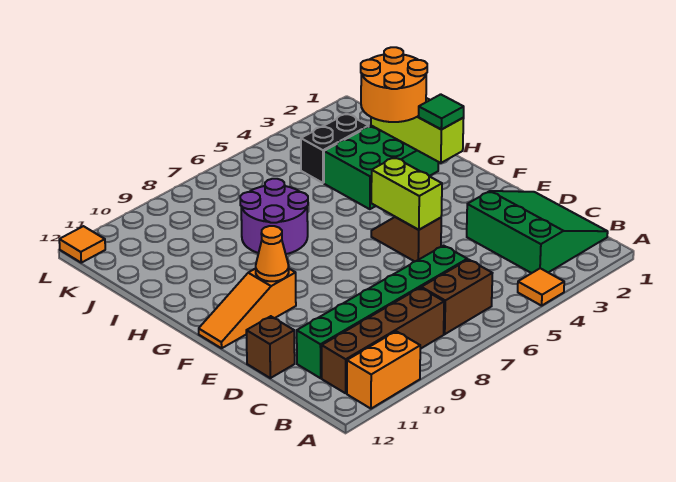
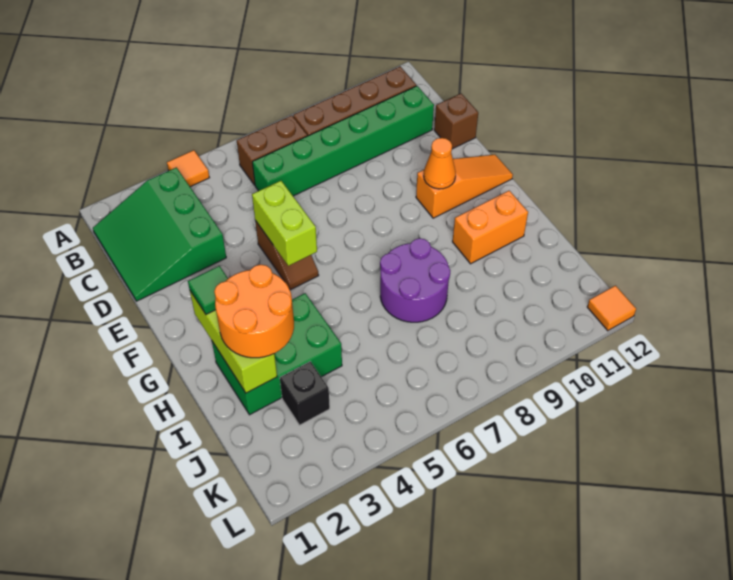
orange 1x2 brick [347,331,420,409] -> orange 1x2 brick moved to [453,191,528,264]
black 1x2 brick [301,114,369,183] -> black 1x1 brick [280,362,330,425]

